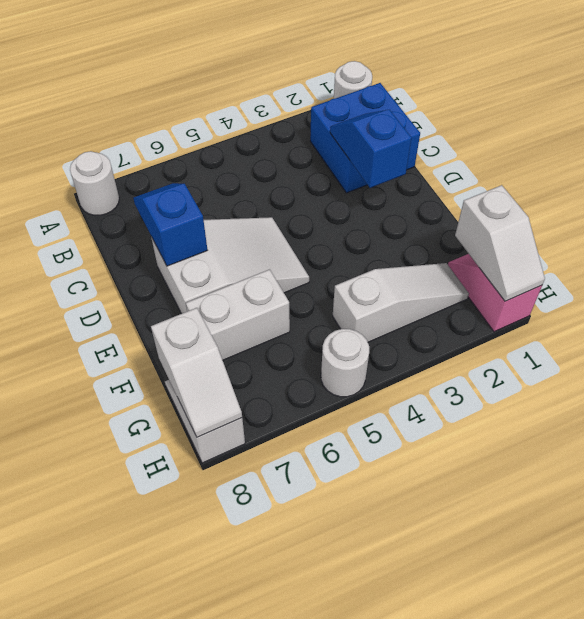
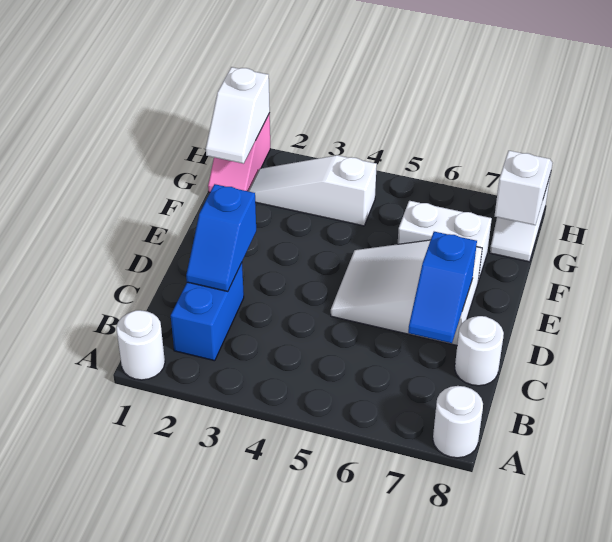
blue 2x2 brick [310,83,420,193] -> blue 1x2 brick [171,263,244,361]
white 1x2 slope [455,185,545,301] -> white 1x2 slope turned to [206,67,270,164]
white 1x1 round brick [321,329,369,397] -> white 1x1 round brick moved to [455,316,504,386]

